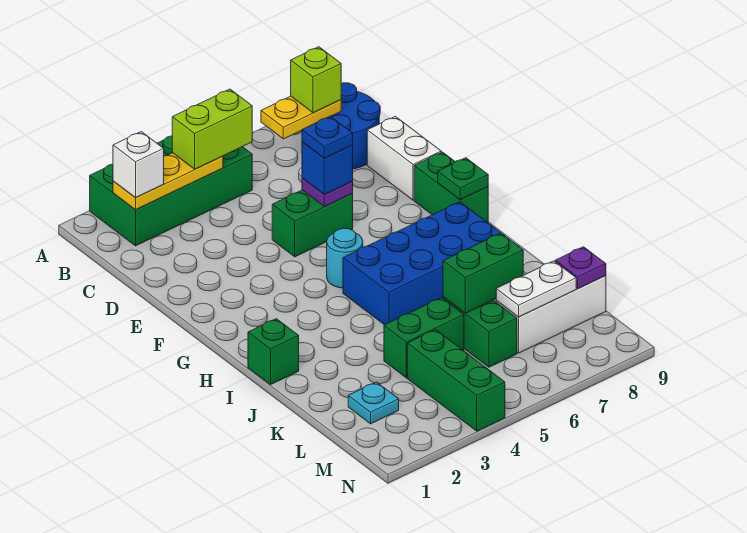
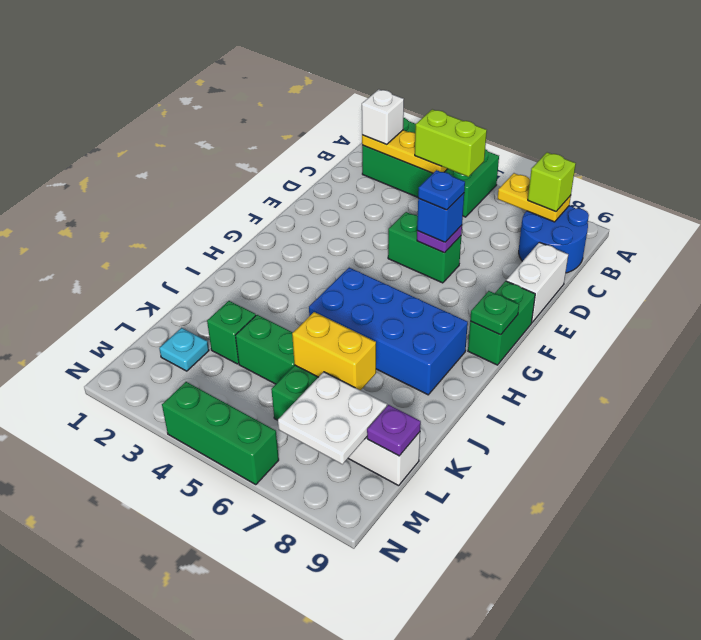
cyan 1x1 round brick [327,228,363,288] -> none
green 1x1 brick [248,319,299,385] -> green 1x1 brick moved to [207,301,256,364]
green 1x2 brick [443,233,523,313] -> yellow 1x2 brick [292,312,376,390]
green 1x3 brick [407,330,505,431] -> green 1x3 brick turned to [162,382,279,485]
white 1x2 plate [496,261,576,317] -> white 2x2 plate [278,372,387,464]

